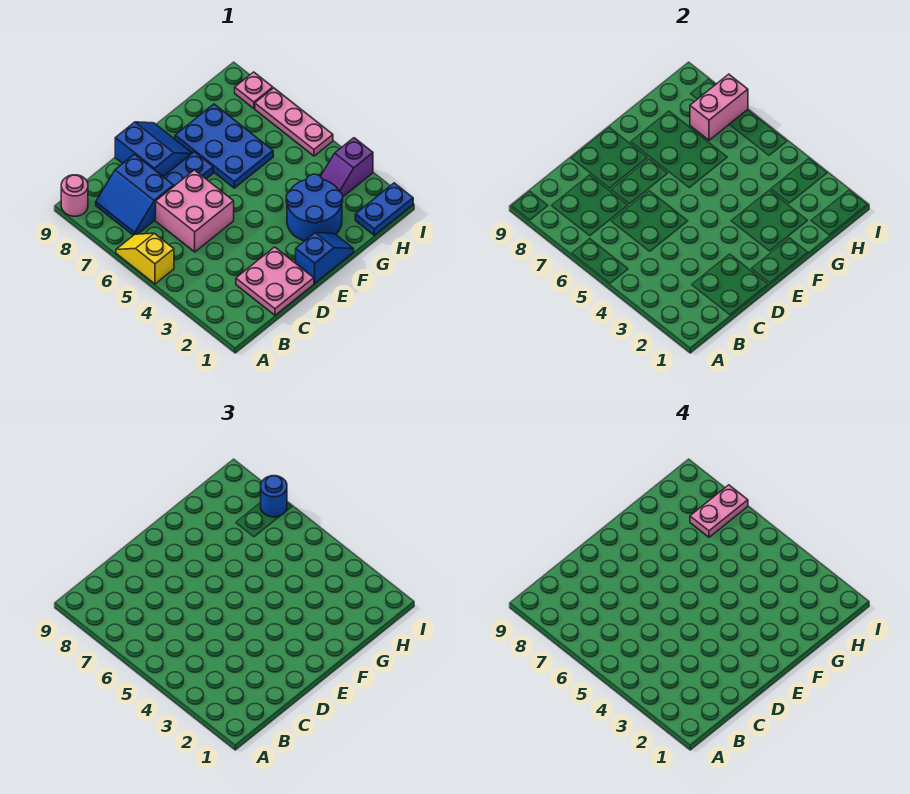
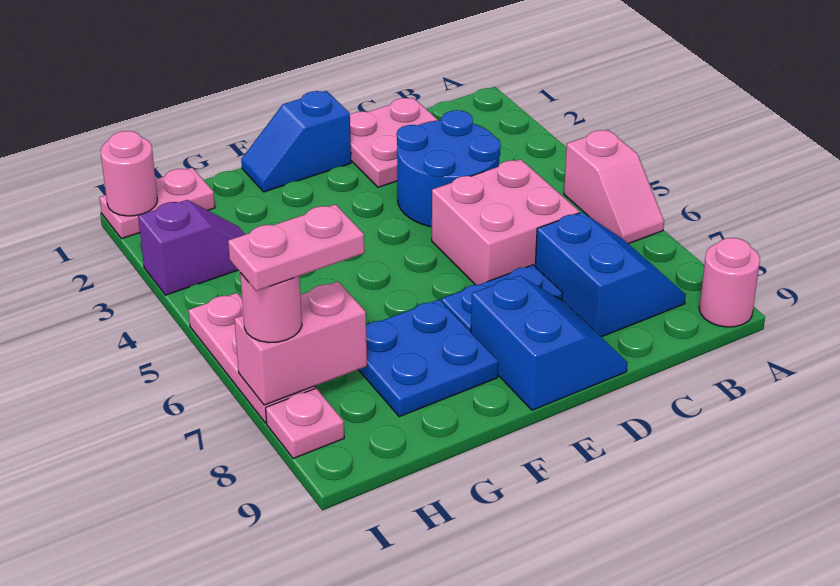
yellow 1x2 slope [116,233,174,284] -> pink 1x2 slope [564,130,664,244]
blue 2x2 slope [115,122,192,176] -> blue 2x2 slope turned to [471,276,628,410]
blue 2x2 round brick [286,174,343,241] -> blue 2x2 round brick moved to [397,110,501,227]
blue 2x3 plate [175,104,273,188] -> blue 2x2 plate [358,300,498,417]
blue 1x2 plate [355,183,413,235] -> pink 1x2 plate [99,168,215,239]
none -> pink 1x1 round brick [101,131,157,216]
blue 1x1 round brick [261,476,287,517] -> pink 1x1 round brick [240,273,302,343]

